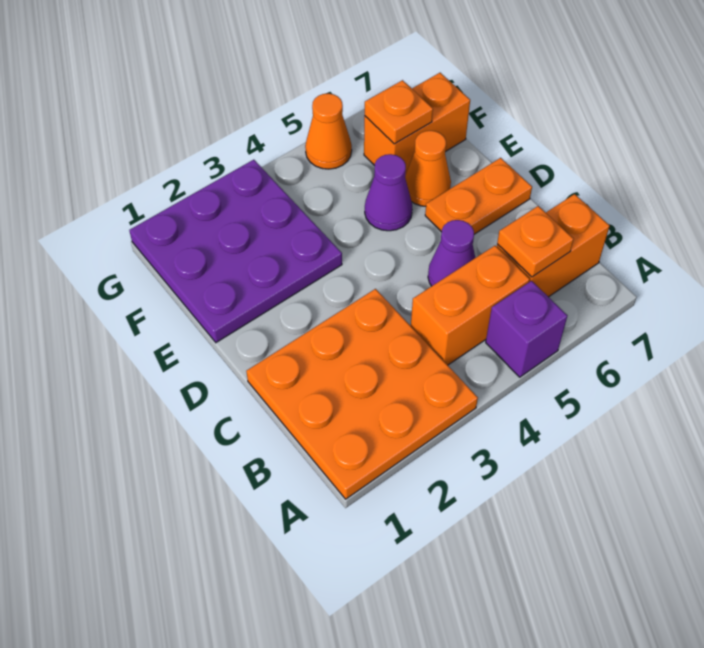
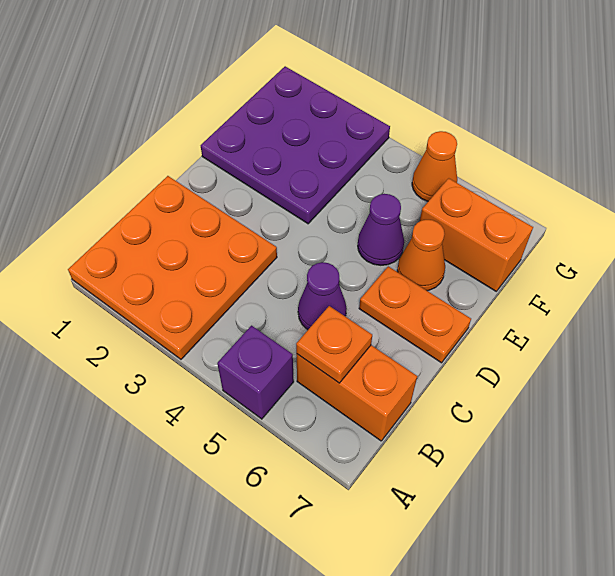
orange 1x2 brick [411,246,530,365] -> none
orange 1x1 plate [365,80,433,144] -> none

